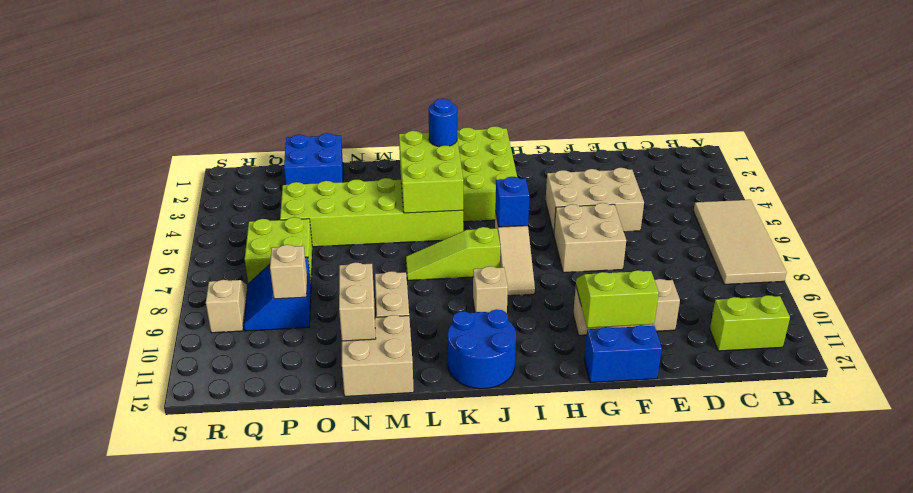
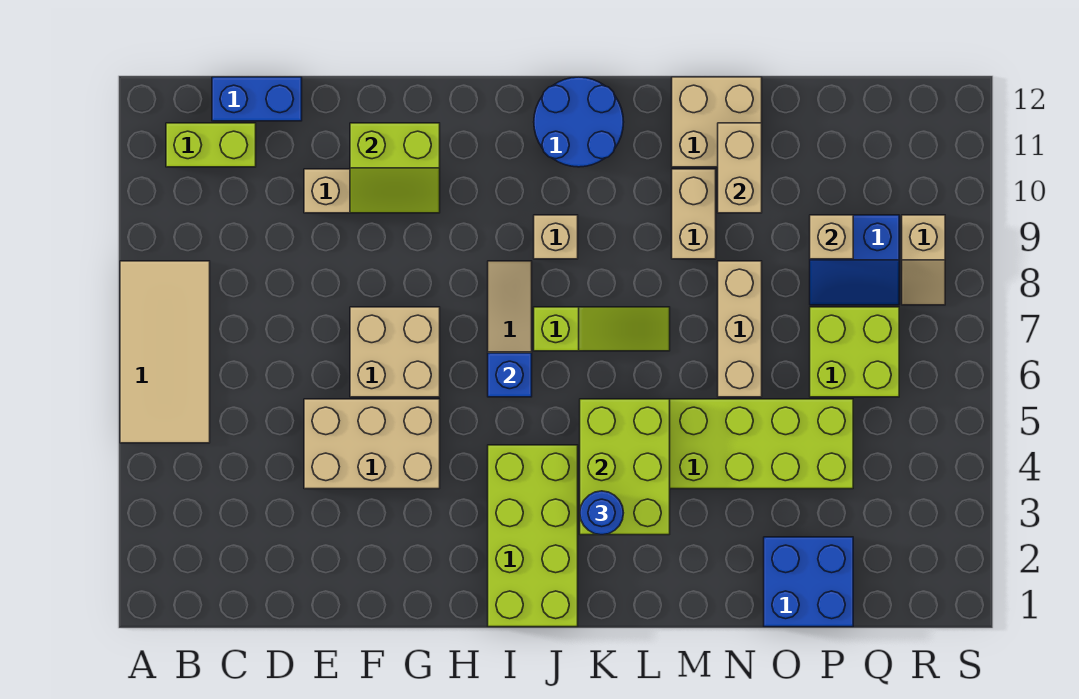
blue 1x2 brick [584,325,662,383] -> blue 1x2 brick moved to [212,77,302,121]
none -> tan 1x3 brick [718,261,762,397]
blue 2x2 slope [244,257,311,331] -> blue 2x2 slope turned to [810,215,899,305]

